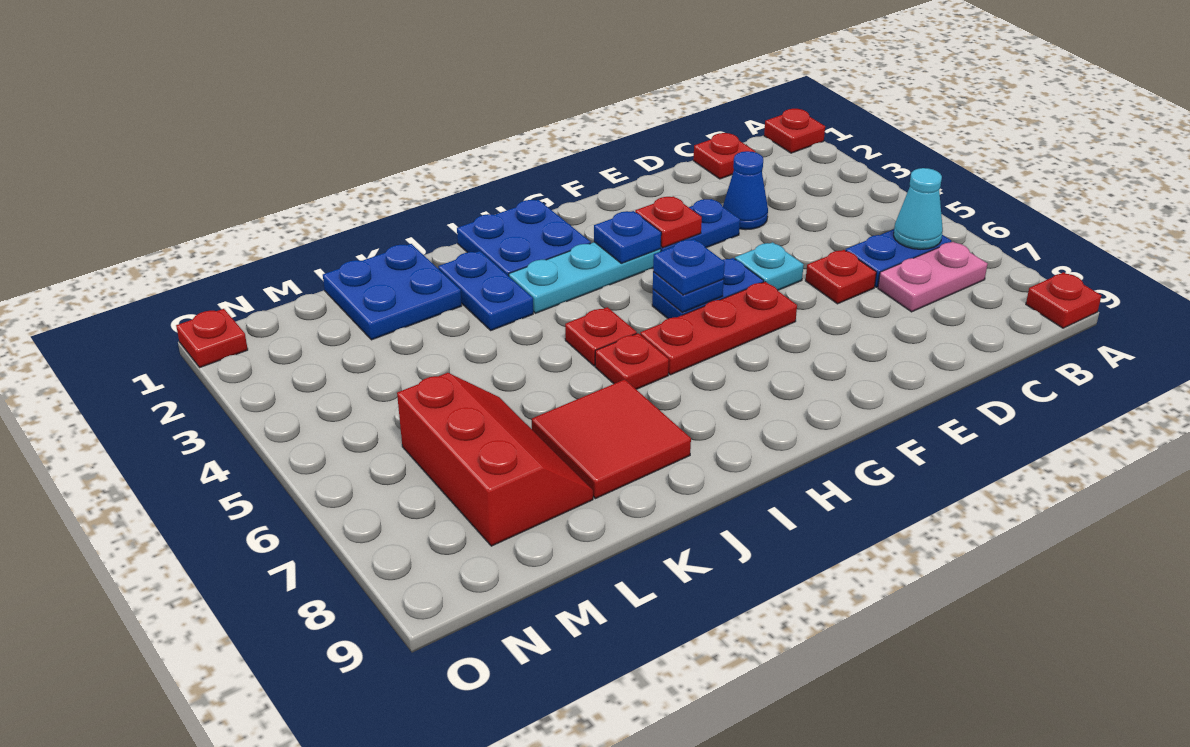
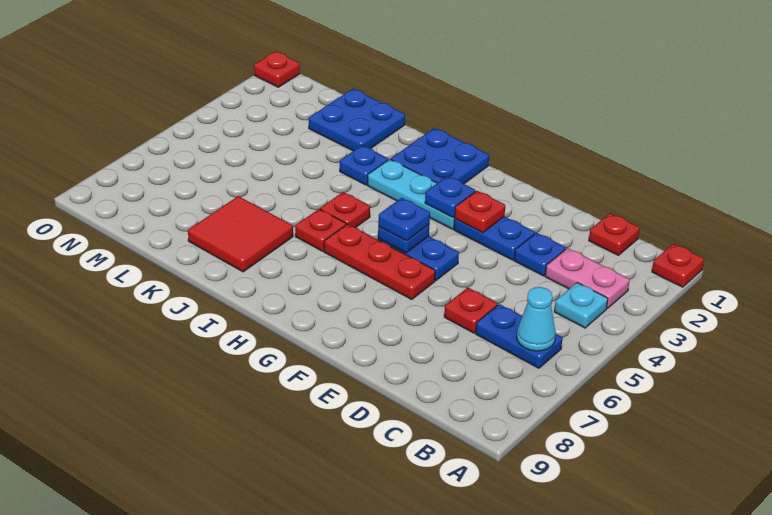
red 1x1 plate [1026,272,1101,328] -> none
pink 1x2 plate [878,242,987,312] -> pink 1x2 plate moved to [545,248,630,308]
blue 1x1 cone [723,151,768,230] -> blue 1x1 plate [514,233,566,276]
cyan 1x1 plate [735,242,804,290] -> cyan 1x1 plate moved to [554,283,608,328]
blue 1x2 plate [438,251,533,330] -> blue 1x1 plate [340,146,388,185]
red 2x3 slope [397,373,593,546] -> none

